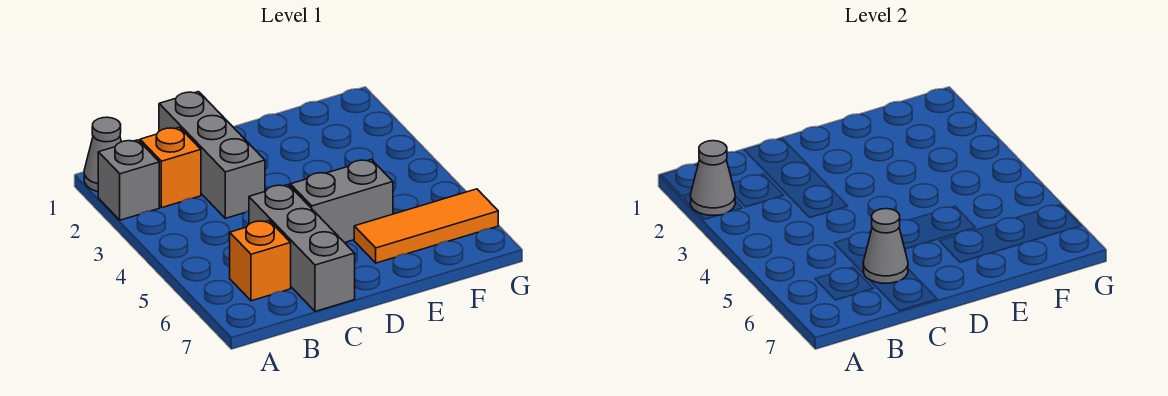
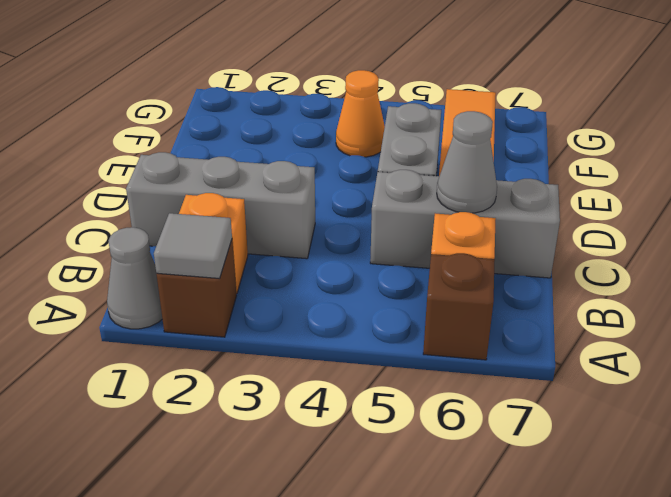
grey 1x1 brick [98,140,159,220] -> brown 1x1 brick [157,240,237,337]
grey 1x1 cone [691,141,735,215] -> grey 1x1 tile [154,213,232,279]
none -> brown 1x1 brick [423,253,495,360]
none -> orange 1x1 cone [336,70,385,157]

